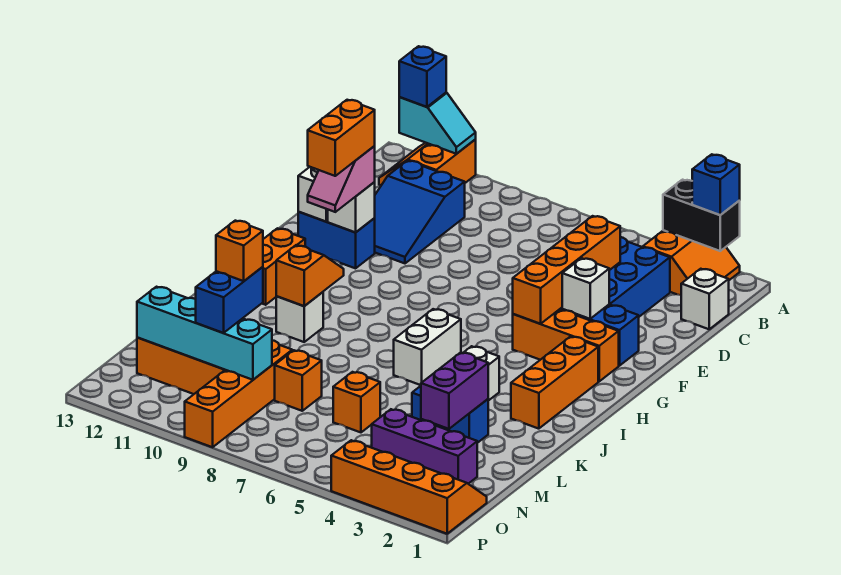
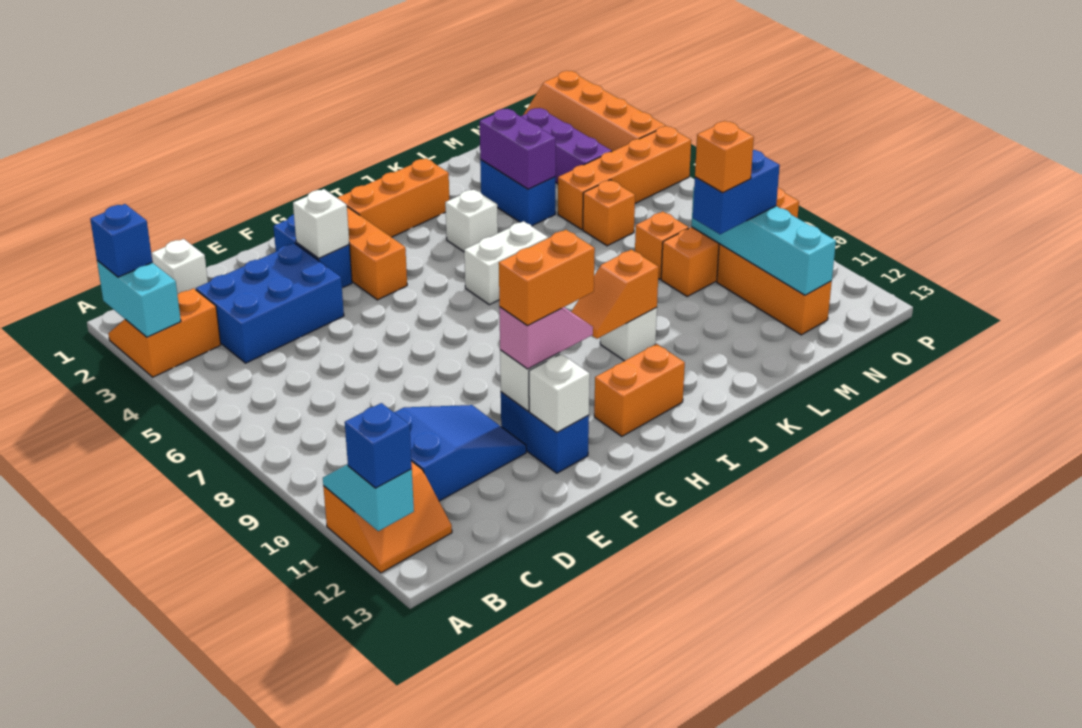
black 1x2 brick [663,180,740,251] -> cyan 1x2 brick [97,261,181,337]
orange 1x4 brick [513,216,620,324] -> orange 1x4 brick moved to [558,126,691,229]
purple 1x2 brick [421,353,488,429] -> purple 1x2 brick turned to [480,109,556,189]

